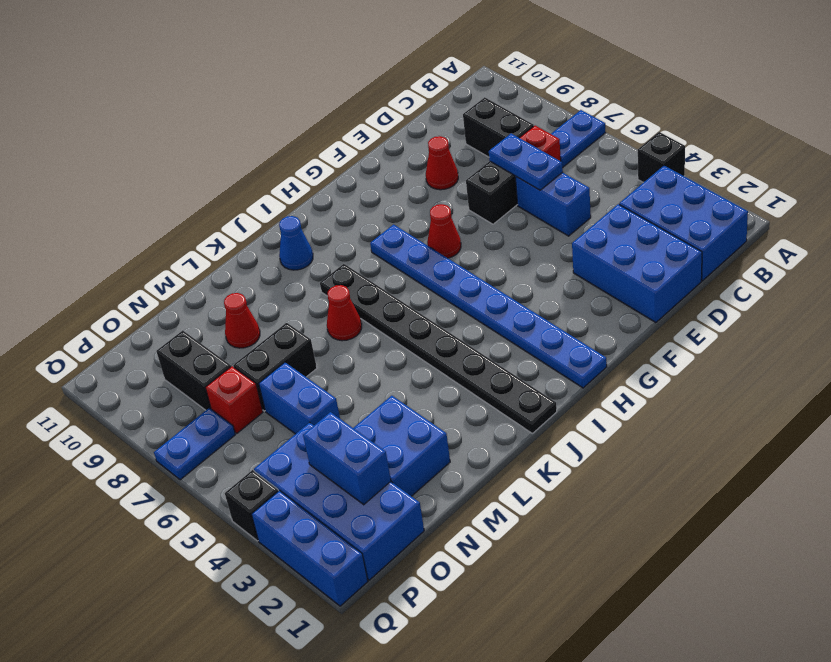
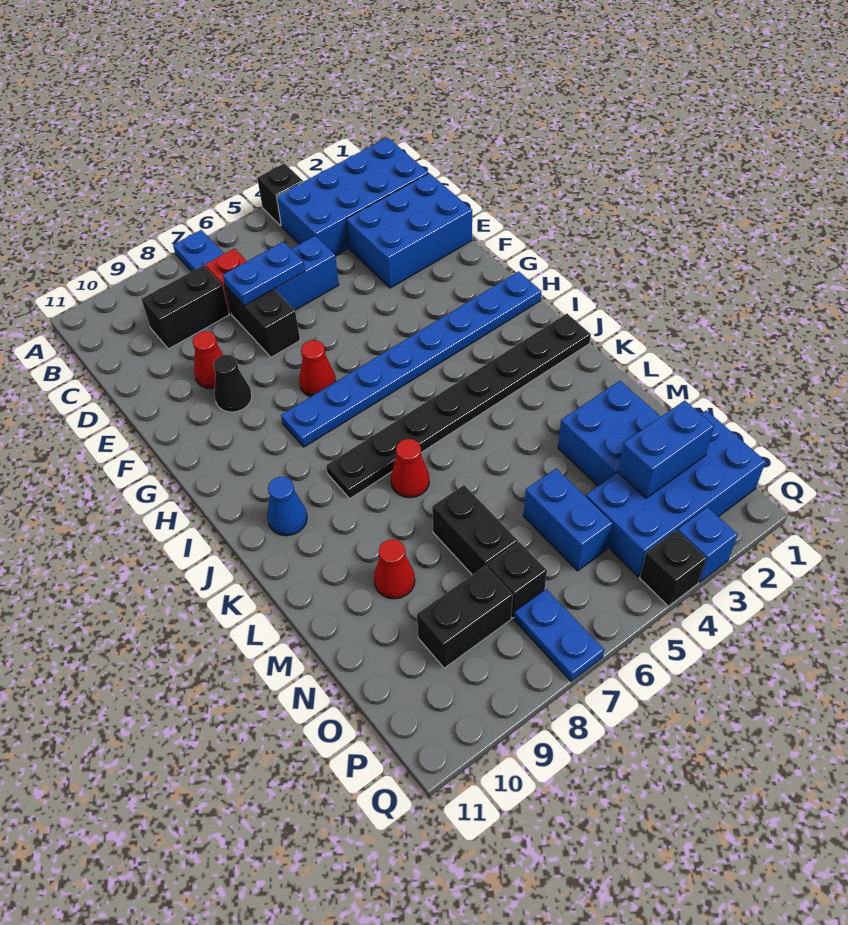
blue 2x3 brick [619,166,748,281] -> blue 2x4 brick [277,138,428,256]
none -> black 1x1 cone [213,355,252,412]
blue 1x2 brick [259,362,340,434] -> blue 1x2 brick turned to [523,469,613,571]
red 1x1 brick [205,366,263,433] -> black 1x1 brick [487,542,547,618]
blue 1x3 brick [251,491,368,606] -> blue 1x1 brick [677,507,738,582]

